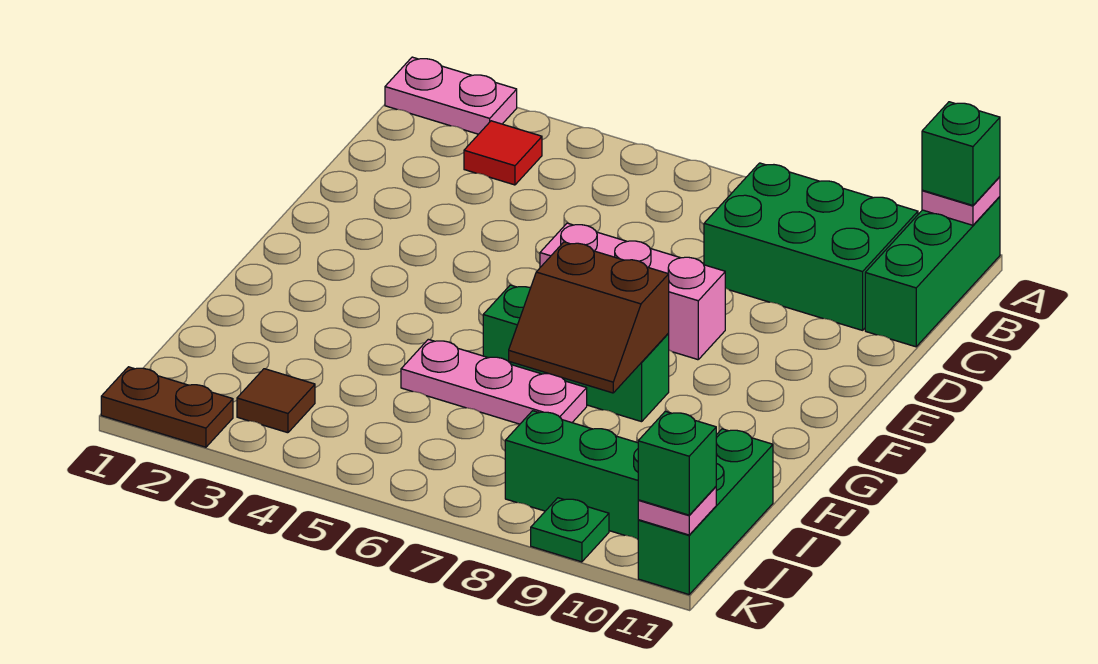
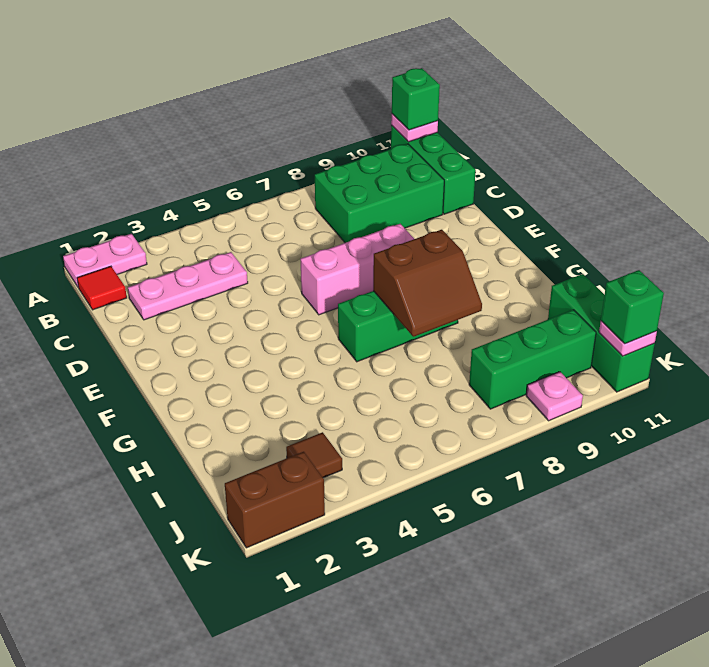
red 1x1 tile [464,121,542,185] -> red 1x1 tile moved to [77,266,127,310]
pink 1x3 plate [401,339,587,424] -> pink 1x3 plate moved to [128,252,248,320]
brown 1x2 plate [101,367,233,447] -> brown 1x2 brick [225,452,325,548]
green 1x1 plate [531,498,609,562] -> pink 1x1 plate [526,372,583,421]

